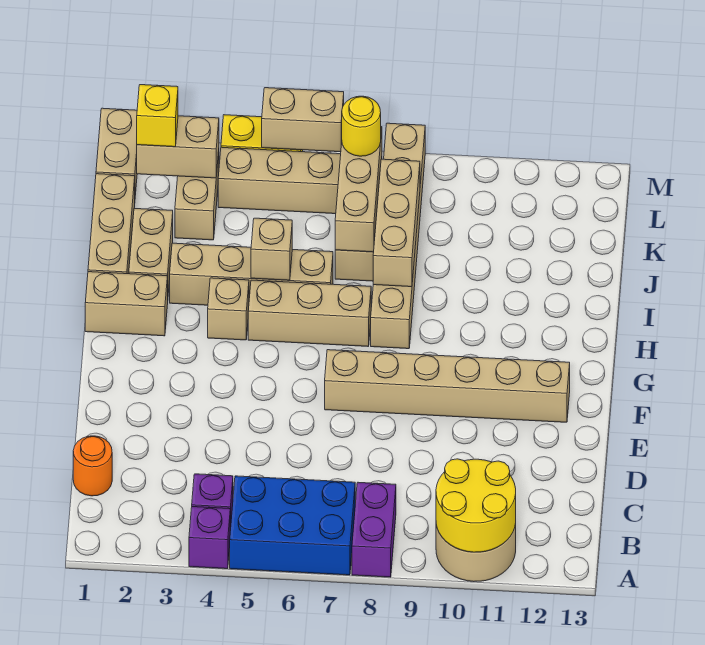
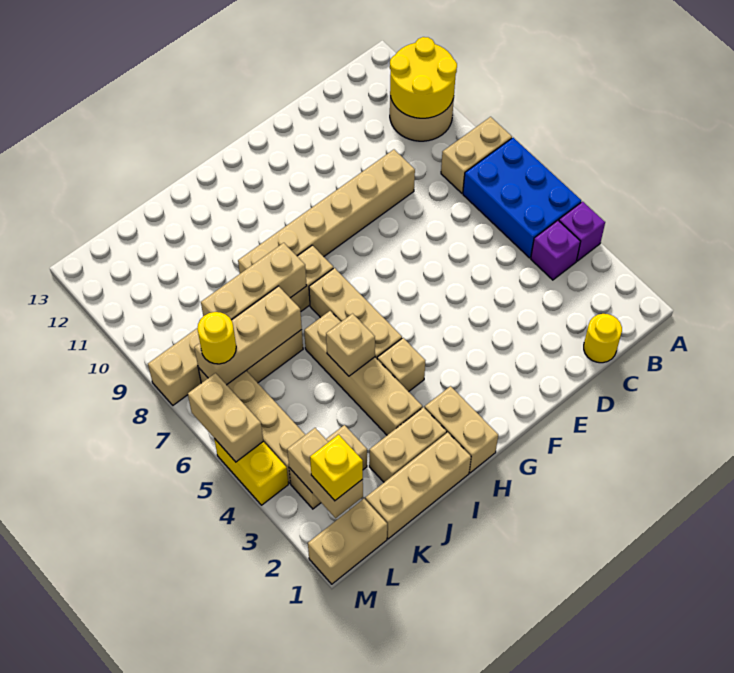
purple 1x2 brick [352,482,396,577] -> tan 1x2 brick [441,117,512,193]
orange 1x1 round brick [73,436,112,496] -> yellow 1x1 round brick [584,314,622,363]
tan 1x6 brick [325,350,570,422] -> tan 1x6 brick turned to [238,150,415,273]

